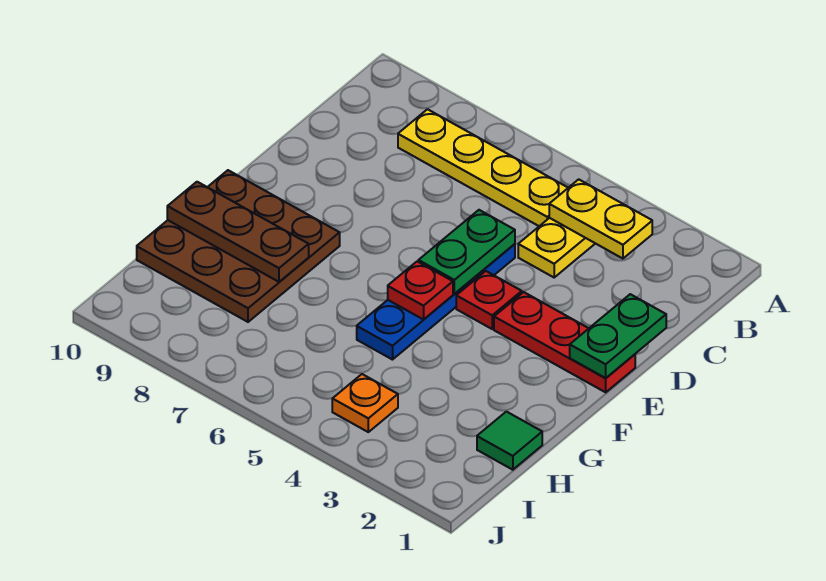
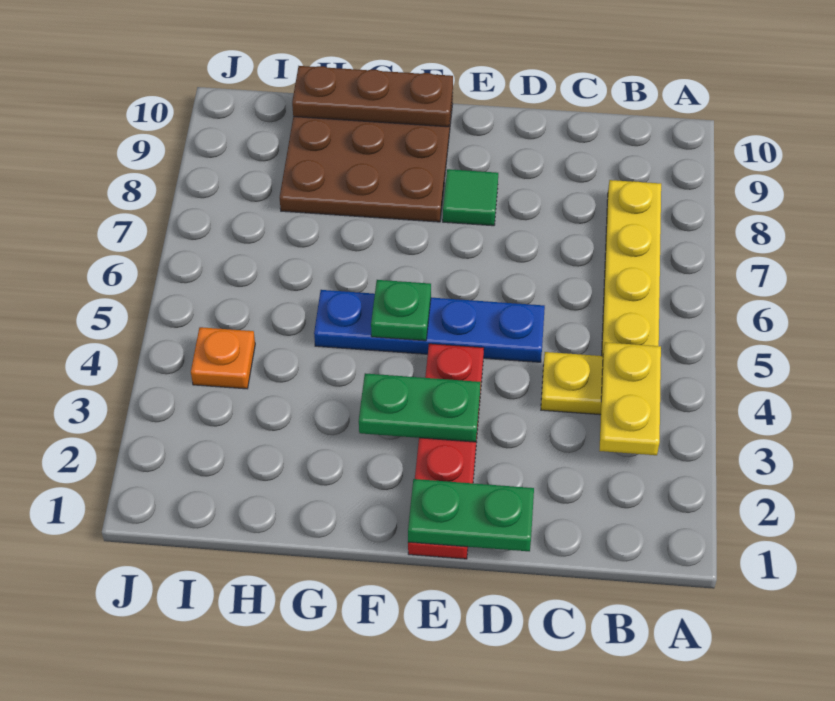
green 1x2 plate [418,210,515,294] -> green 1x2 plate moved to [359,373,481,442]
red 1x1 plate [388,261,453,319] -> green 1x1 plate [371,280,431,341]
brown 1x3 plate [167,182,309,282] -> brown 1x3 plate turned to [292,66,453,127]
green 1x1 tile [477,412,542,470] -> green 1x1 tile moved to [443,169,498,226]

